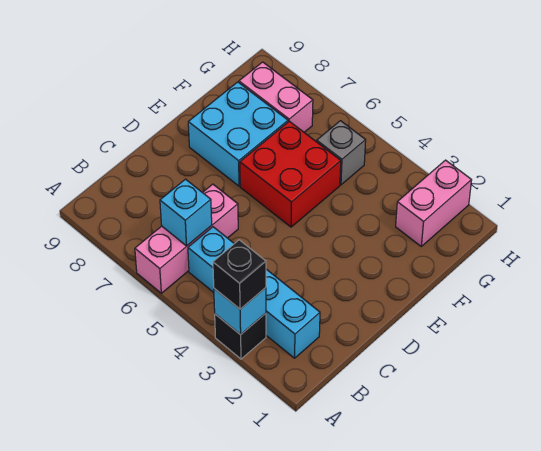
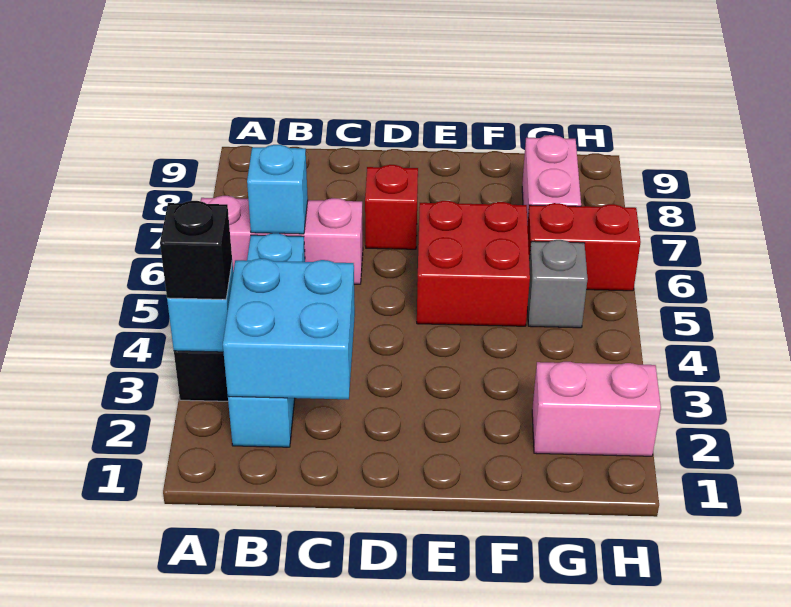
none -> red 1x1 brick [365,165,418,249]
cyan 2x2 brick [188,82,288,186] -> cyan 2x2 brick moved to [223,259,355,399]
none -> red 1x2 brick [528,203,641,291]

